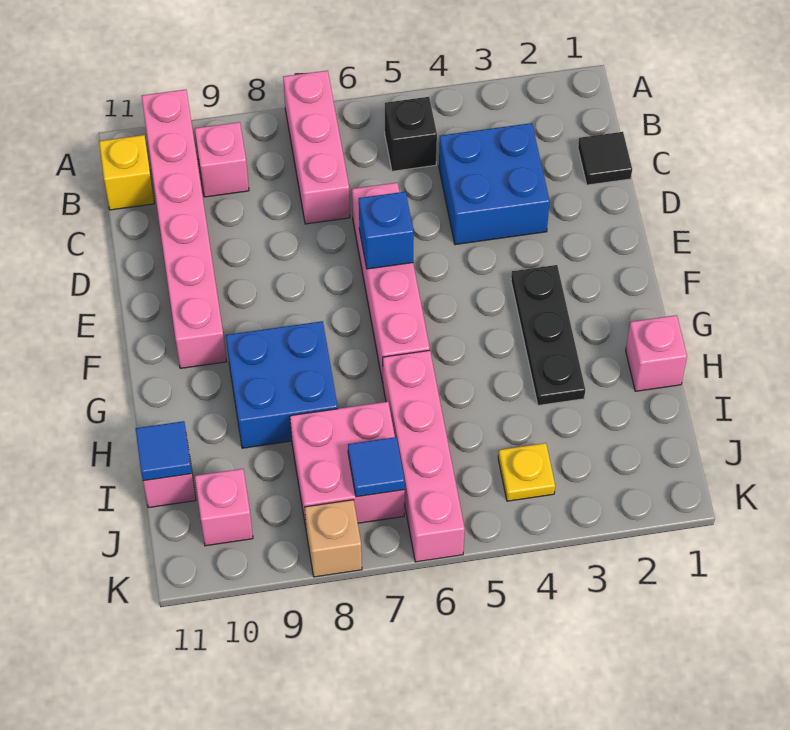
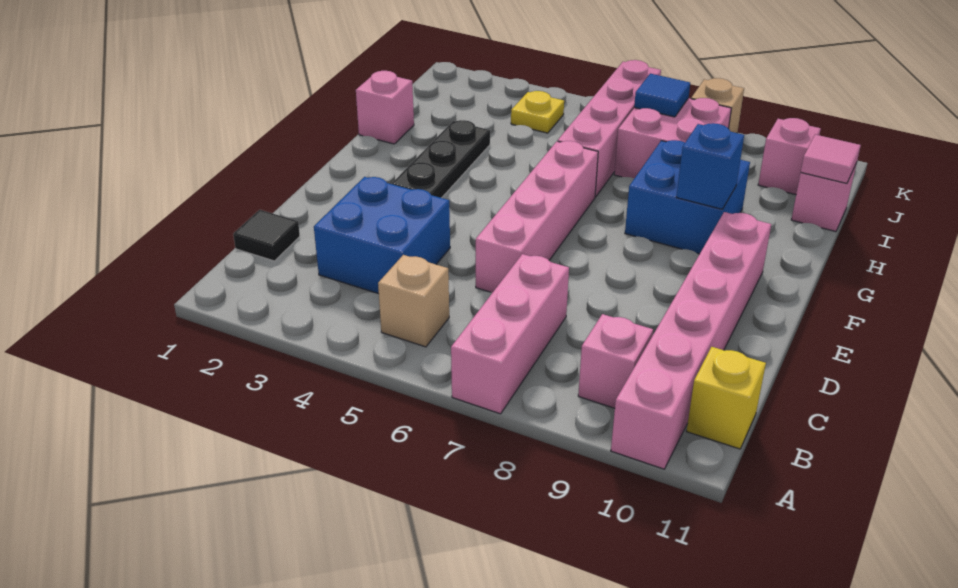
black 1x1 brick [385,97,437,171] -> tan 1x1 brick [378,255,449,347]
blue 1x1 brick [359,192,414,269] -> blue 1x1 brick moved to [676,123,744,209]
blue 1x1 tile [136,421,192,481] -> pink 1x1 tile [801,135,861,183]

